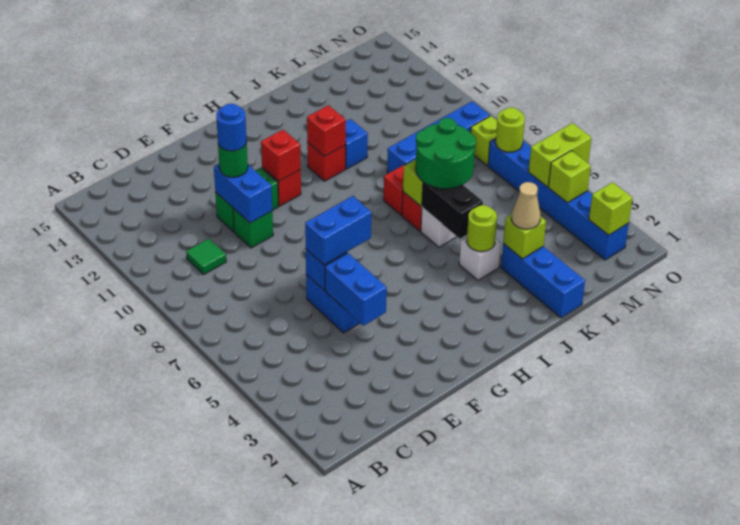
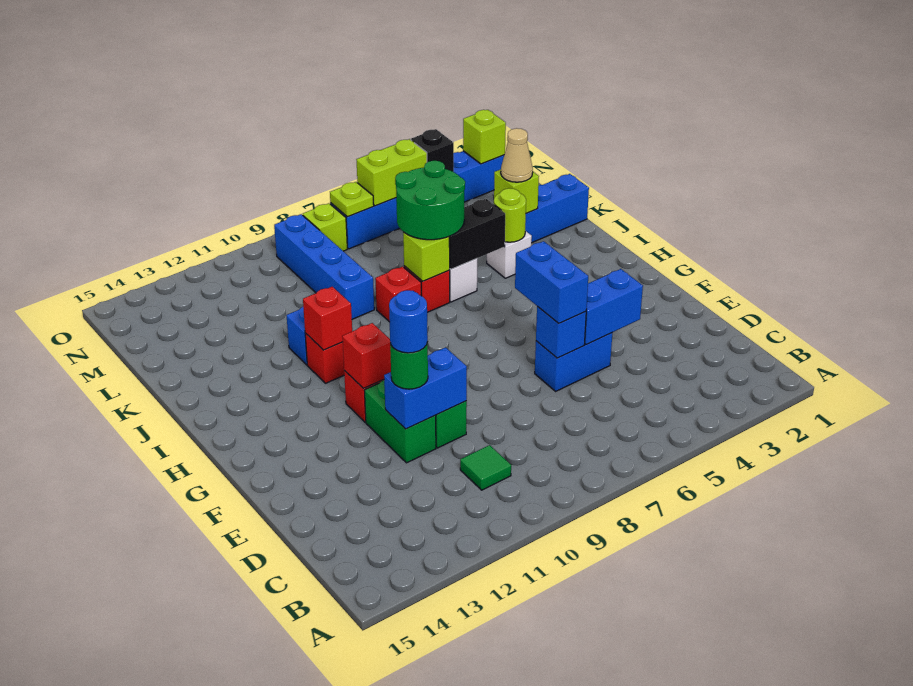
lime 1x1 brick [548,151,591,203] -> black 1x1 brick [411,129,454,172]
lime 1x2 brick [529,123,591,187] -> lime 1x2 brick turned to [356,139,427,206]
lime 1x1 round brick [496,107,525,152] -> lime 1x1 plate [330,182,374,217]

